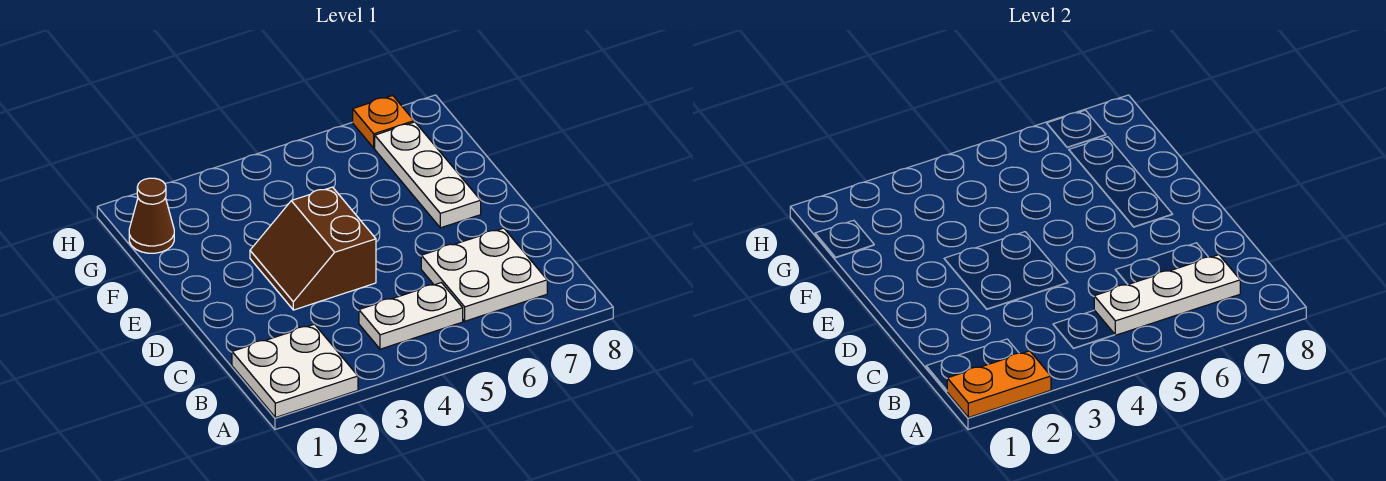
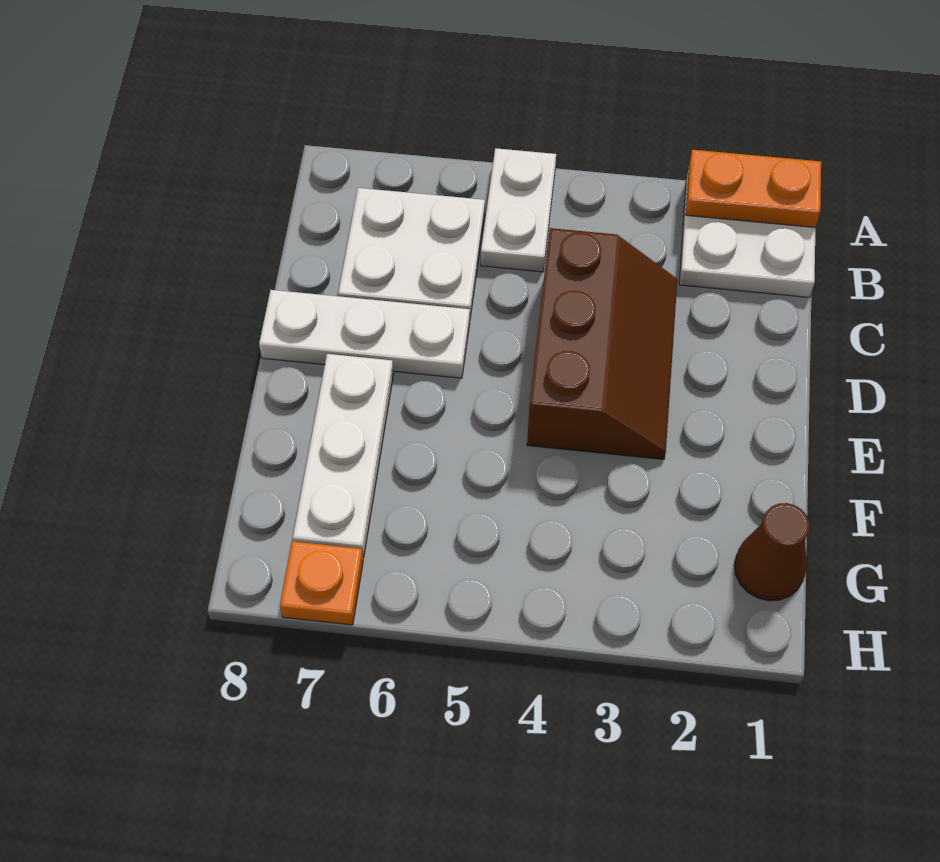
white 1x2 plate [359,283,463,349] -> white 1x2 plate turned to [481,148,556,272]
white 1x3 plate [1094,255,1240,335] -> white 1x3 plate moved to [259,290,470,378]
brown 2x2 slope [250,187,376,310] -> brown 2x3 slope [527,228,677,459]

